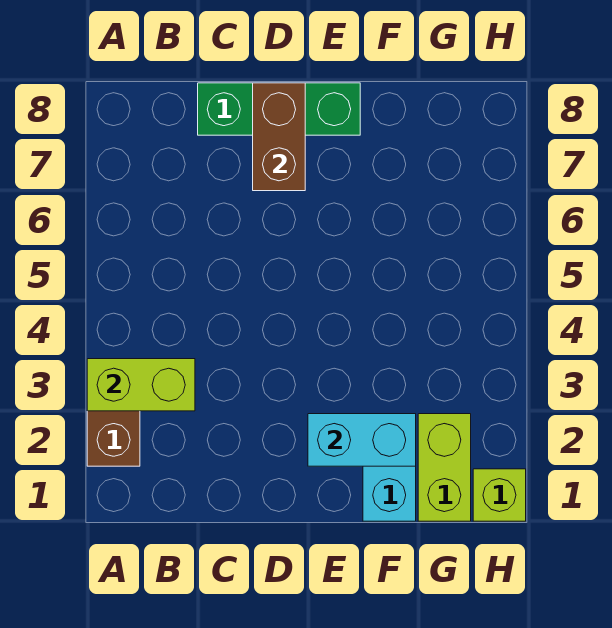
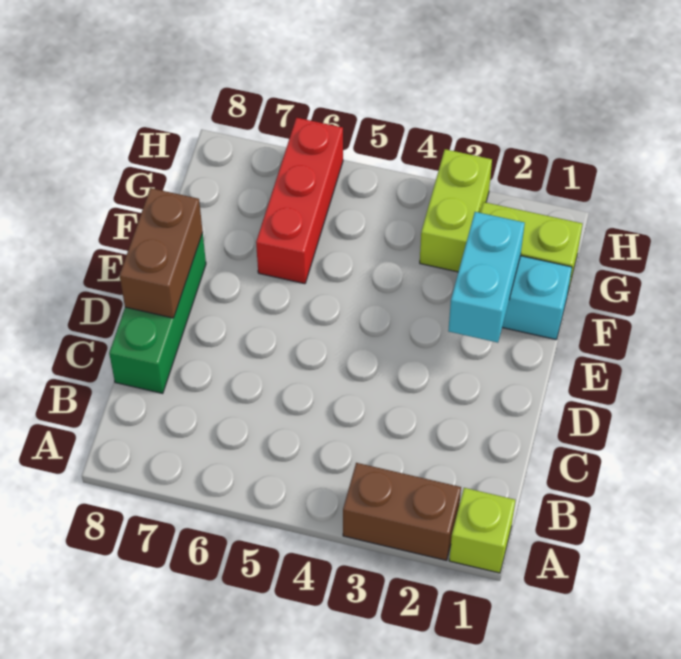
lime 1x2 brick [87,359,195,411] -> lime 1x2 brick moved to [420,149,492,272]
brown 1x2 brick [253,83,305,191] -> brown 1x2 brick turned to [120,188,203,318]
none -> red 1x3 brick [256,118,343,284]
lime 1x1 brick [473,469,526,521] -> lime 1x1 brick moved to [449,488,515,573]

